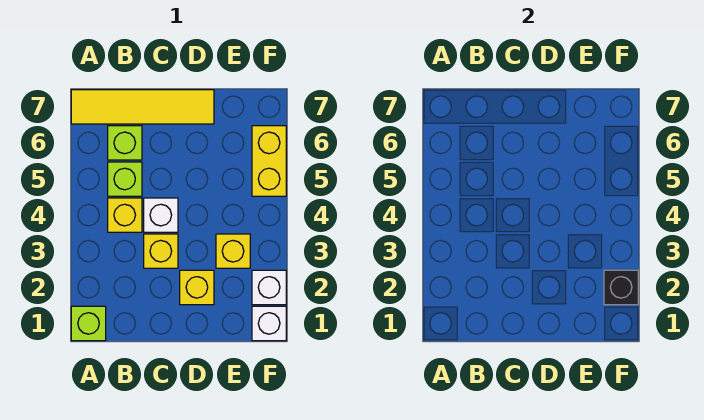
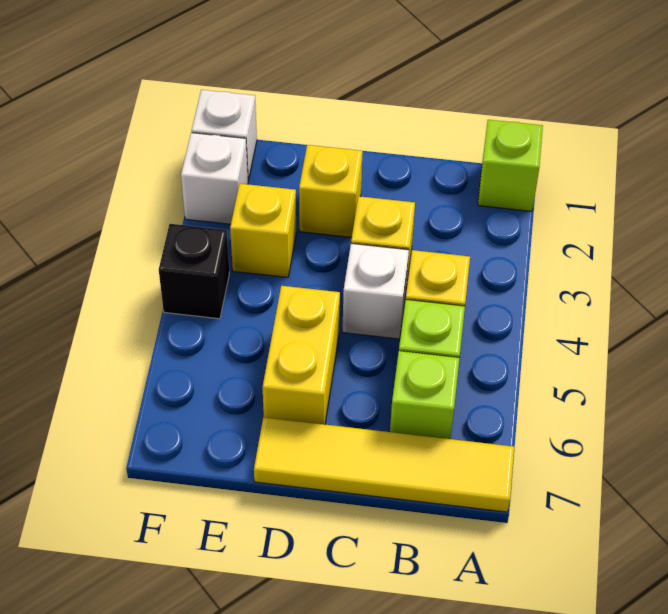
black 1x1 brick [604,270,638,305] -> black 1x1 brick moved to [159,224,229,319]
yellow 1x2 brick [252,126,286,196] -> yellow 1x2 brick moved to [263,286,340,424]

